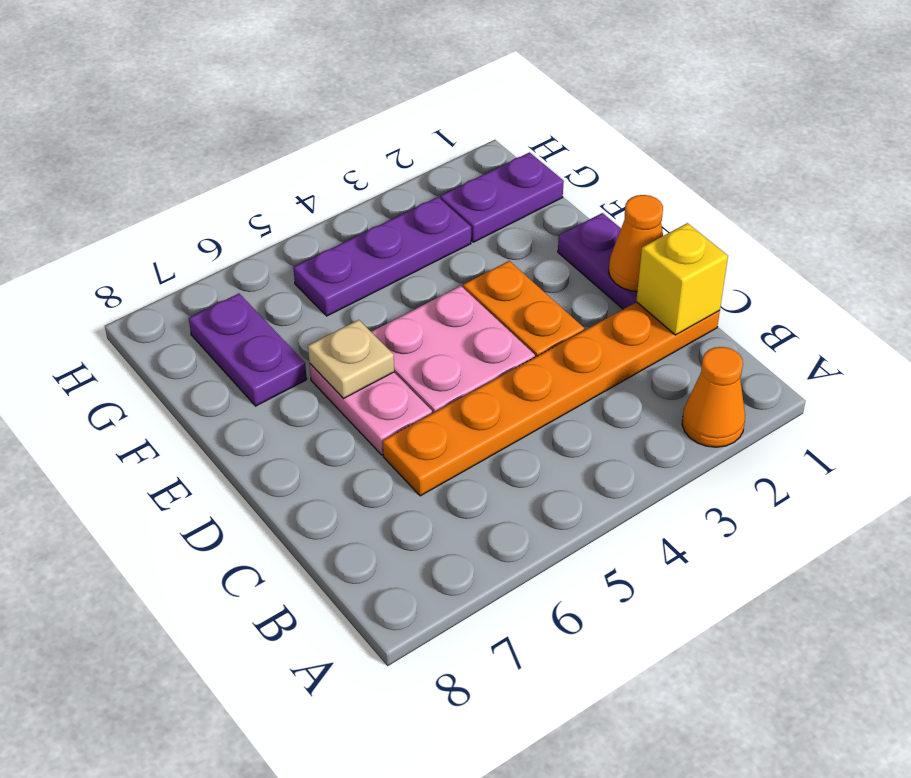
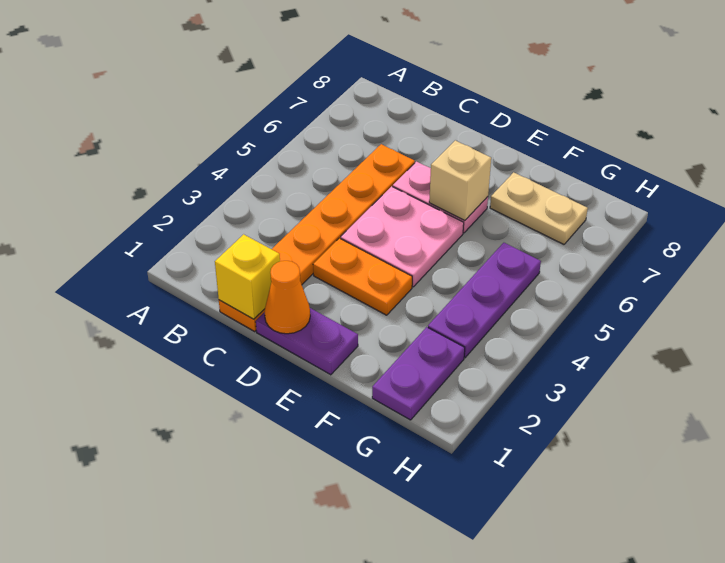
orange 1x1 cone [682,347,745,447] -> none
tan 1x1 plate [308,320,394,399] -> tan 1x1 brick [429,140,491,220]
purple 1x2 plate [189,294,307,406] -> tan 1x2 plate [490,172,588,244]

